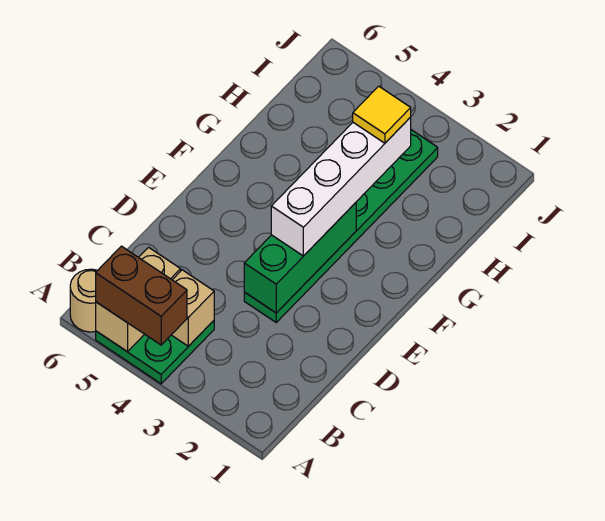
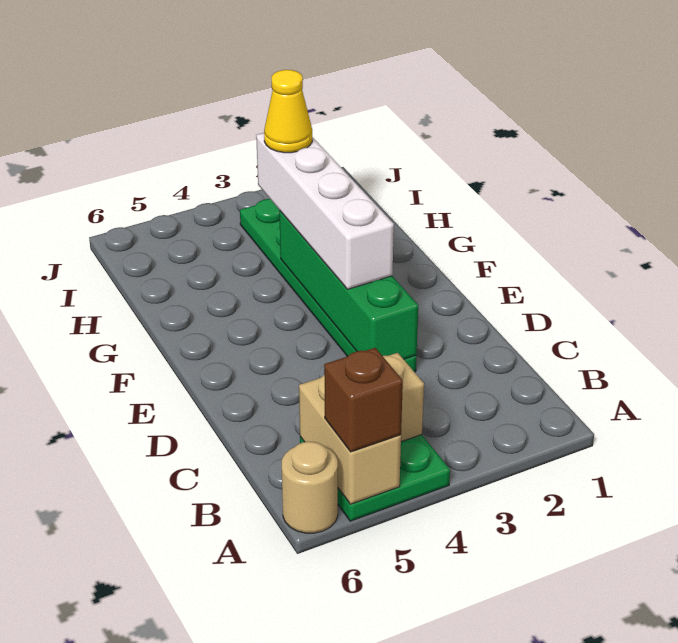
brown 1x2 brick [96,246,187,345] -> brown 1x1 brick [324,348,403,452]
green 1x3 brick [244,203,356,313] -> green 1x4 brick [279,211,418,359]
yellow 1x1 tile [353,86,411,143] -> yellow 1x1 cone [264,70,312,153]

